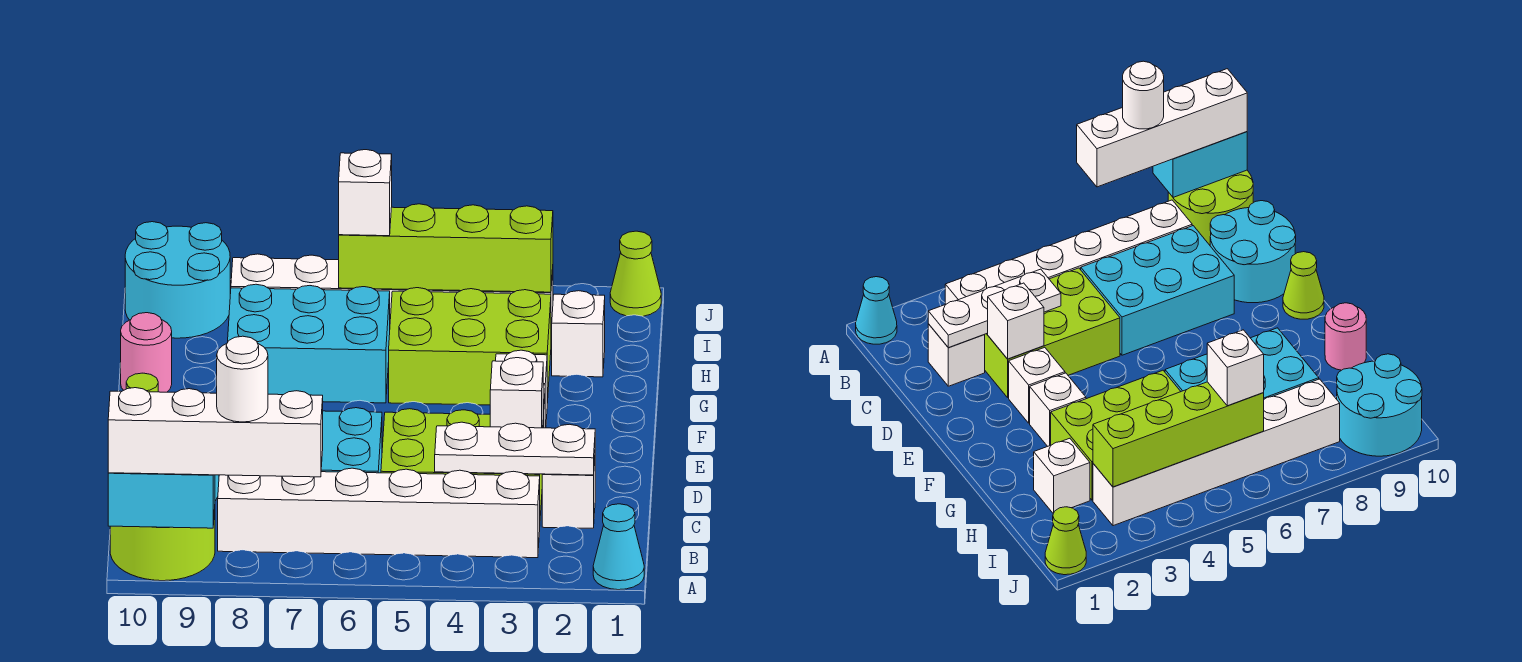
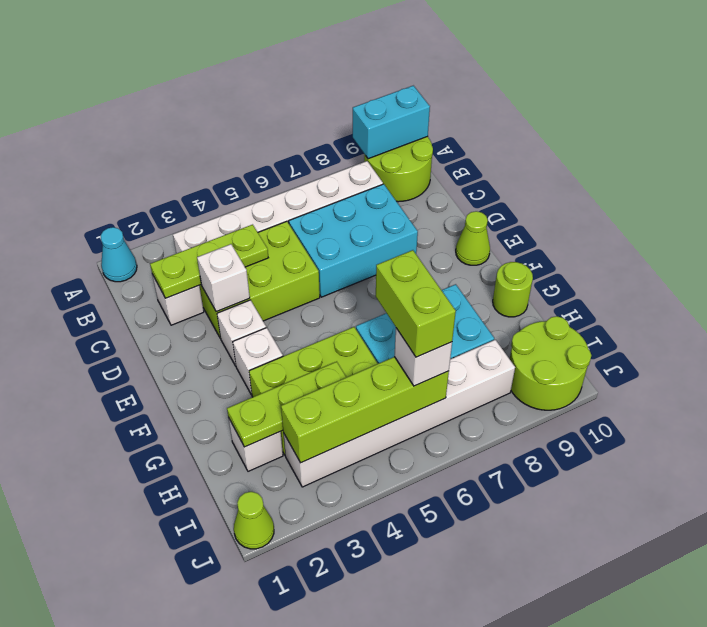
white 1x4 brick [108,388,323,477] -> none
white 1x1 round brick [217,336,268,422] -> none
white 1x3 plate [435,422,595,475] -> lime 1x3 plate [150,225,268,298]
cyan 2x2 round brick [1210,201,1296,303] -> none
pink 1x1 round brick [121,313,172,392] -> lime 1x1 round brick [493,262,533,317]
none -> lime 1x3 plate [227,362,346,447]
none -> lime 1x2 brick [376,250,456,357]
cyan 2x2 round brick [125,222,230,338] -> lime 2x2 round brick [510,316,591,410]

